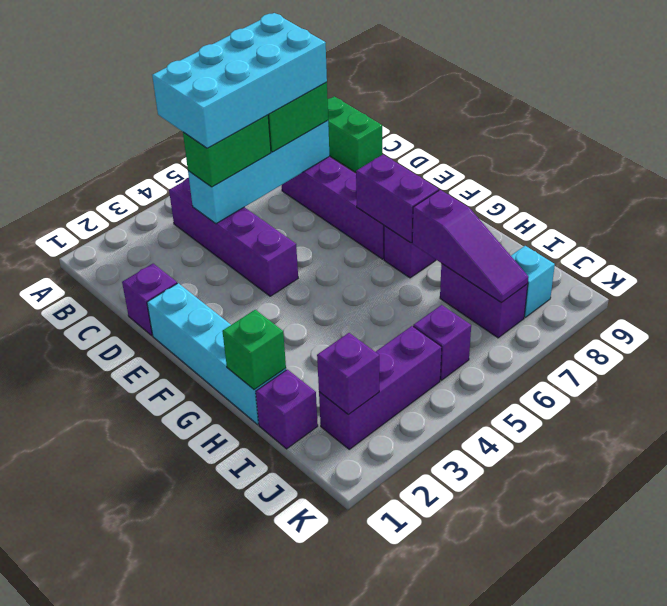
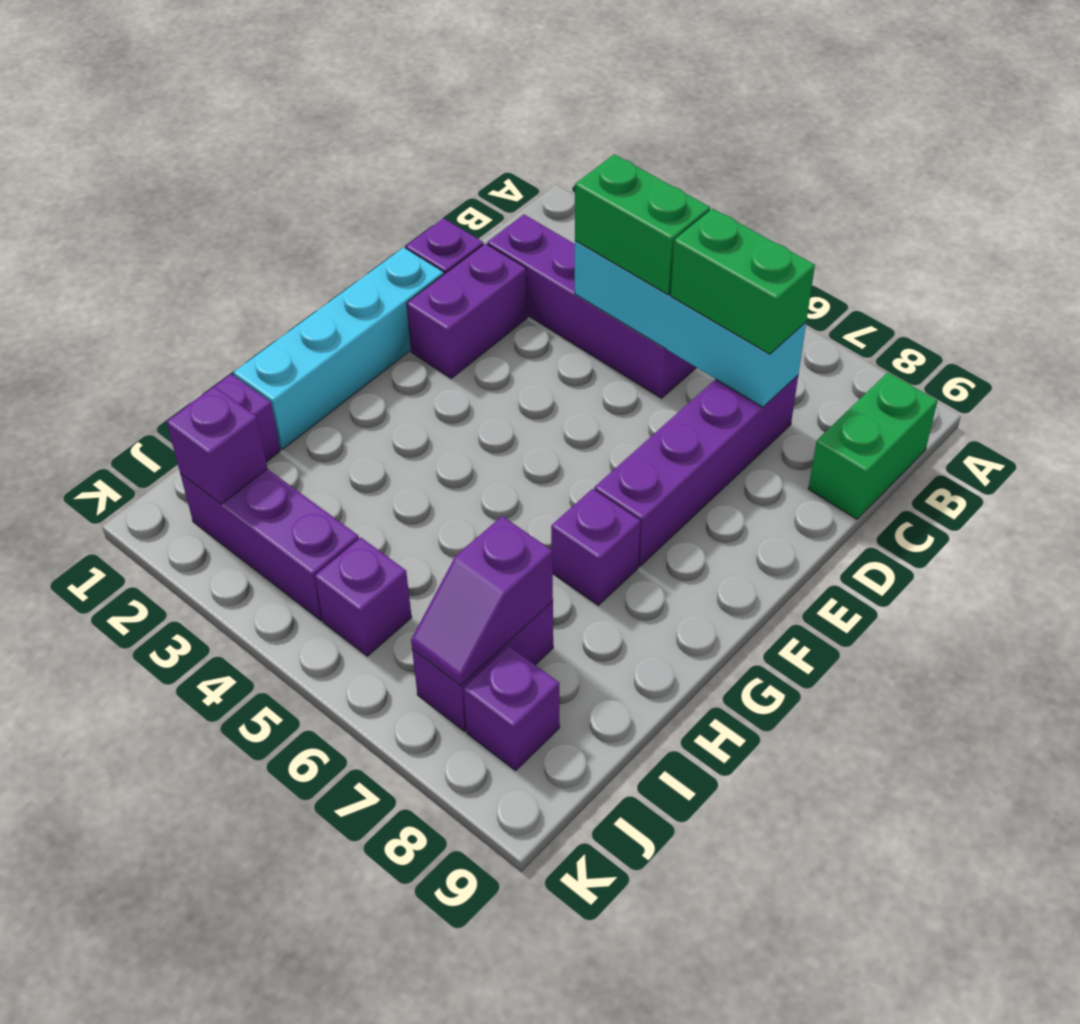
purple 1x4 brick [169,178,298,296] -> purple 1x4 brick turned to [487,215,696,398]
cyan 2x4 brick [152,13,327,148] -> none
purple 1x2 brick [356,155,439,243] -> purple 1x2 brick moved to [407,244,527,378]
green 1x1 brick [222,310,286,389] -> none
purple 1x3 slope [412,190,529,303] -> purple 1x2 slope [411,516,553,686]
cyan 1x1 brick [511,246,555,317] -> purple 1x1 brick [463,646,560,771]

